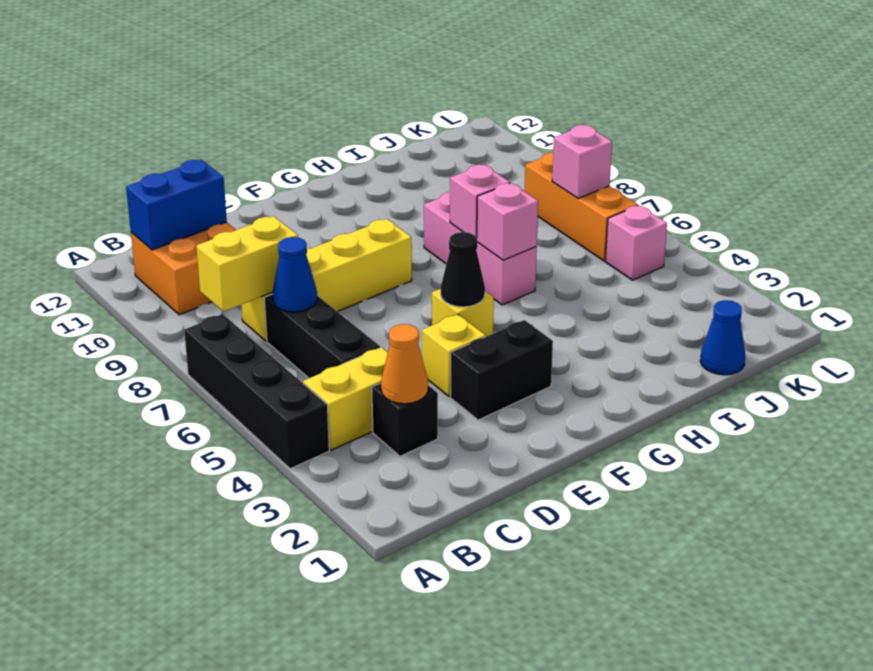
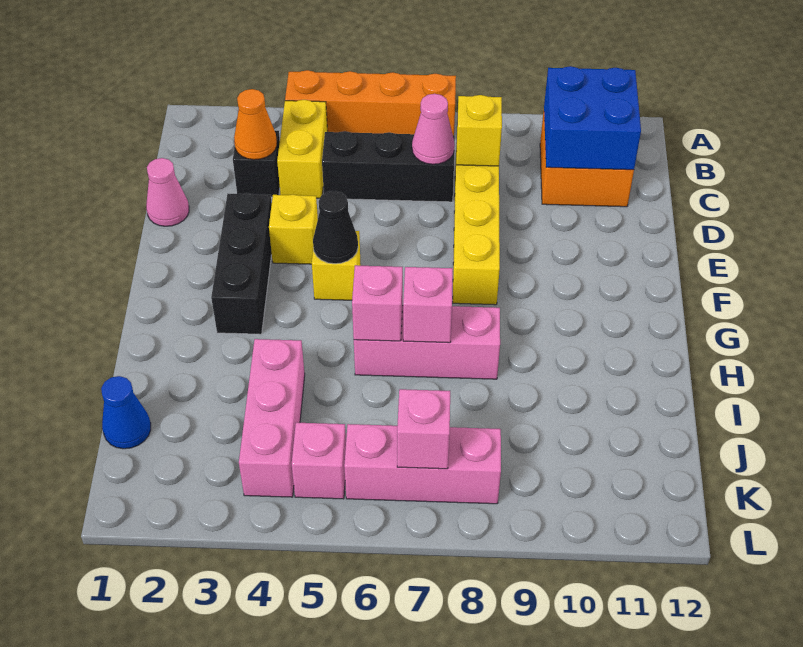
black 1x4 brick [184,314,329,469] -> orange 1x4 brick [285,70,456,135]
yellow 1x2 brick [196,216,298,312] -> yellow 1x1 brick [456,95,502,166]
blue 1x2 brick [126,160,227,250] -> blue 2x2 brick [544,66,641,170]
blue 1x1 cone [272,237,317,312] -> pink 1x1 cone [412,94,455,164]
none -> pink 1x1 cone [146,158,189,226]
black 1x2 brick [450,320,553,420] -> black 1x3 brick [211,193,272,334]
none -> pink 1x3 brick [239,339,305,497]
orange 1x3 brick [525,152,638,261] -> pink 1x3 brick [344,424,501,504]

